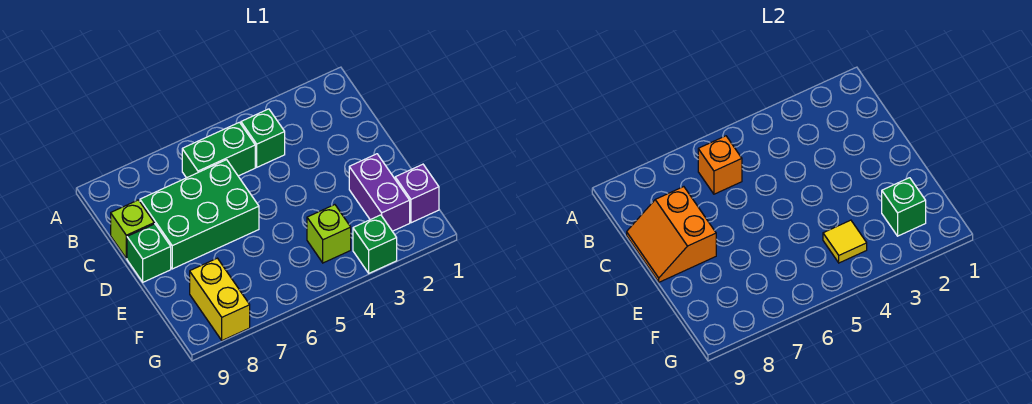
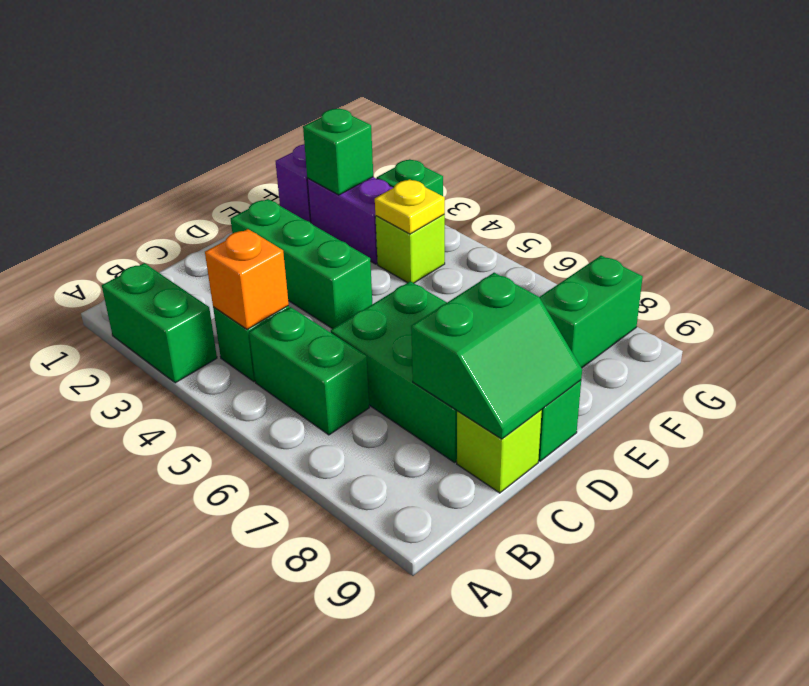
none -> green 1x2 brick [102,263,217,383]
orange 1x1 brick [698,136,742,194] -> orange 1x1 brick moved to [205,229,289,329]
orange 2x2 slope [627,187,716,282] -> green 2x2 slope [411,273,582,439]
none -> green 1x3 brick [231,199,372,329]
purple 1x2 brick [349,154,410,231] -> purple 1x2 brick turned to [307,177,393,264]
yellow 1x1 tile [823,220,867,263] -> yellow 1x1 plate [375,179,445,234]
yellow 1x2 brick [190,258,250,340] -> green 1x2 brick [539,256,643,368]

